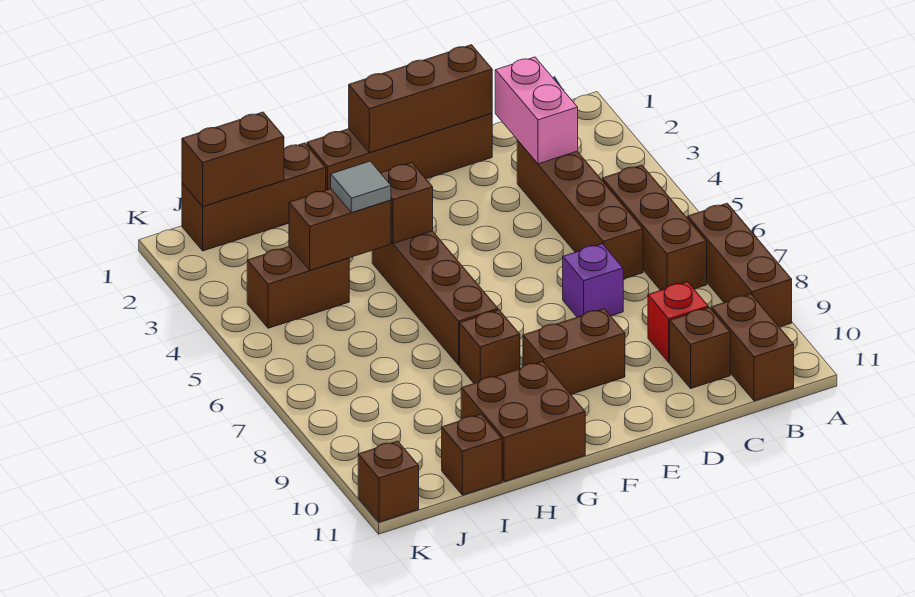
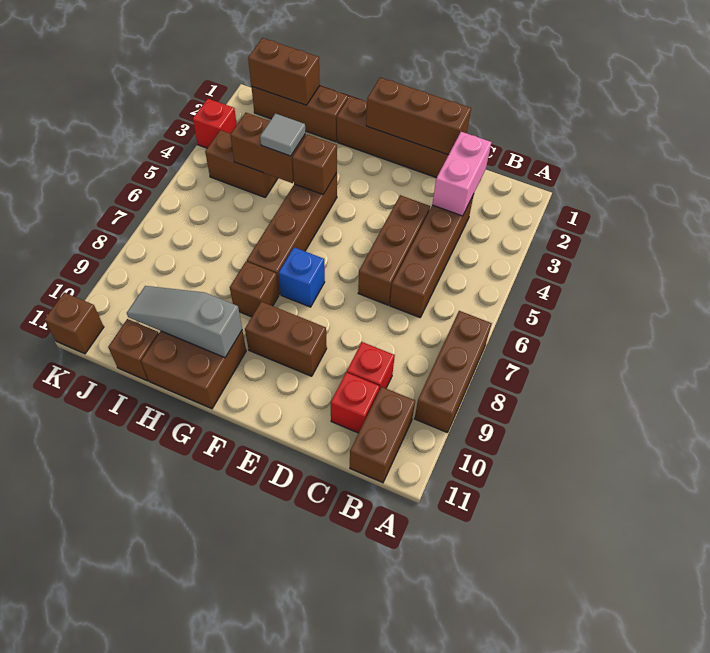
brown 1x3 brick [603,165,707,290] -> brown 1x3 brick moved to [358,195,430,305]
brown 1x1 brick [670,308,730,388] -> red 1x1 brick [331,372,380,433]
purple 1x1 brick [563,244,623,317] -> none
none -> blue 1x1 brick [279,247,325,307]
none -> grey 1x3 slope [127,286,242,358]
none -> red 1x1 brick [193,99,237,148]

